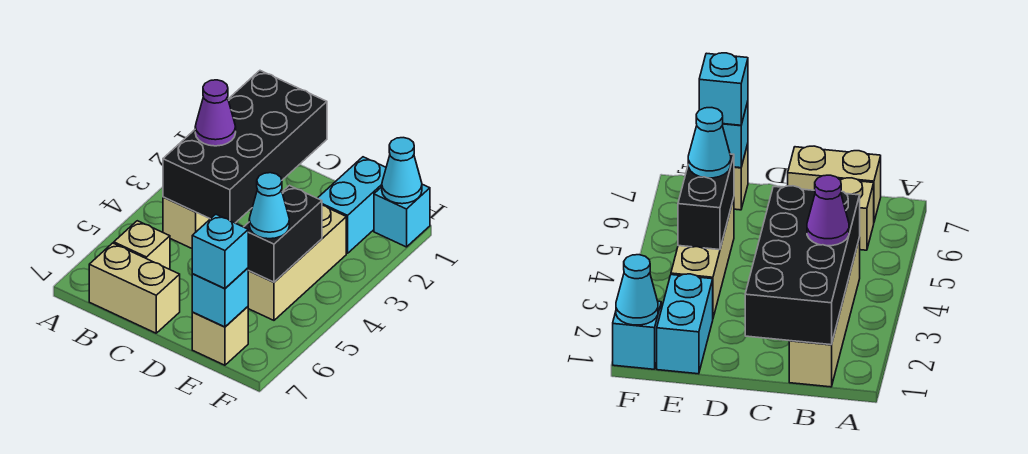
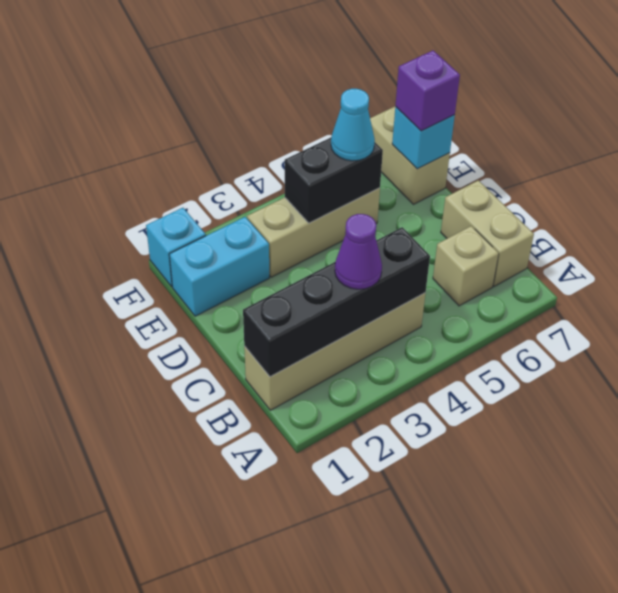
black 2x4 brick [163,71,327,223] -> black 1x4 brick [243,227,430,377]
tan 1x1 brick [192,307,248,365] -> tan 1x2 brick [370,106,450,204]
cyan 1x1 brick [192,214,248,288] -> purple 1x1 brick [395,51,460,131]
cyan 1x1 cone [382,138,422,204] -> none

